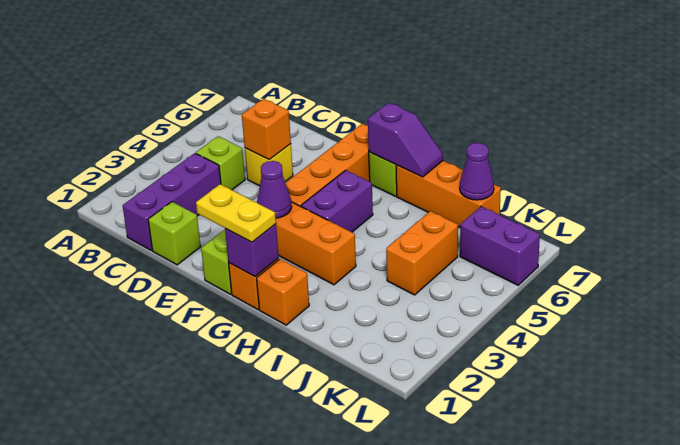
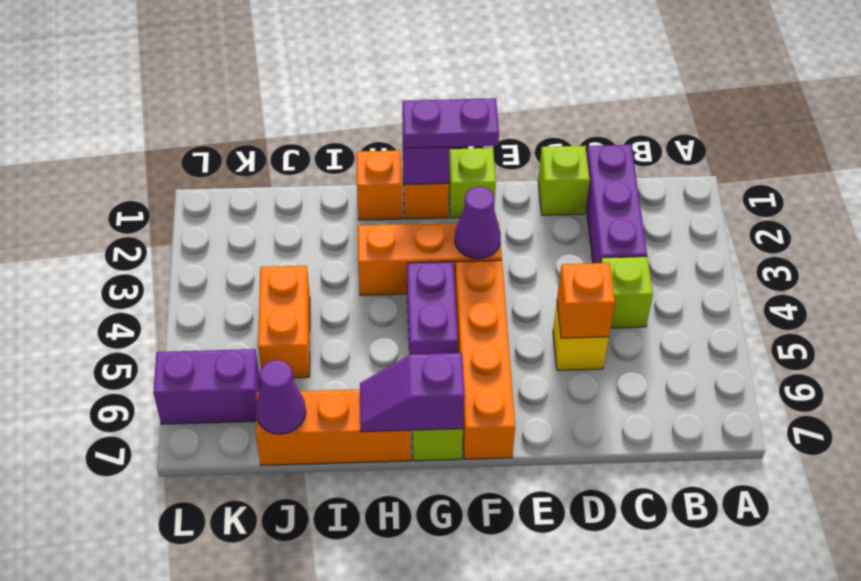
yellow 1x2 plate [196,184,276,242] -> purple 1x2 plate [402,98,499,148]

